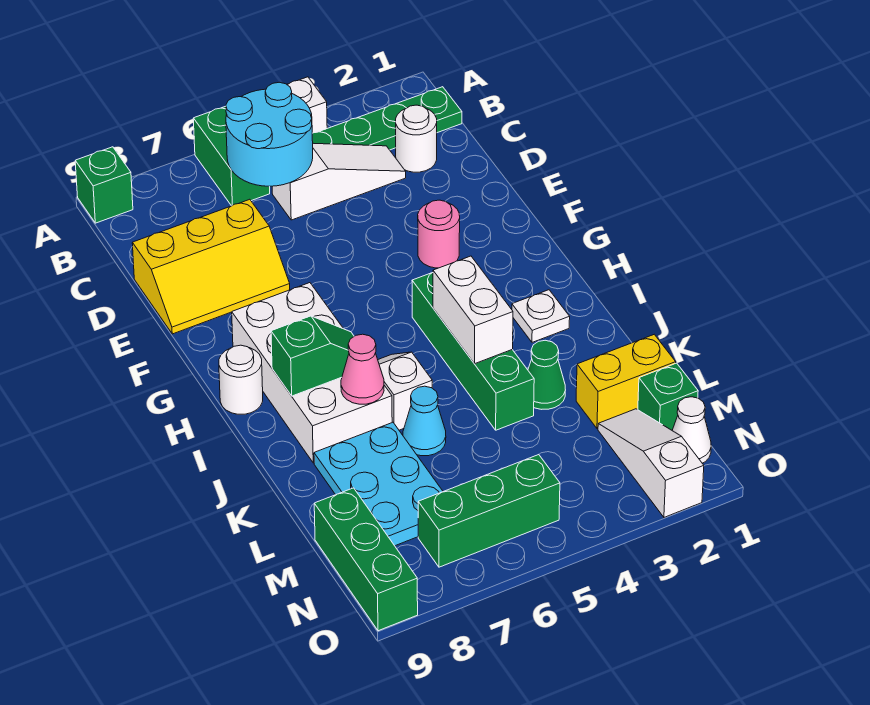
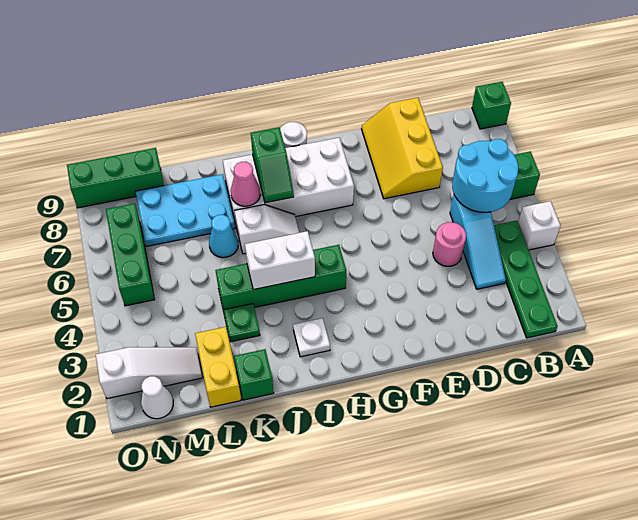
white 1x1 round brick [396,105,437,172] -> none
white 1x3 slope [272,143,406,220] -> cyan 1x3 slope [450,194,506,289]
pink 1x1 round brick [418,200,460,268] -> pink 1x1 round brick moved to [433,222,466,266]
green 1x1 cone [528,340,565,409] -> green 1x1 plate [223,304,260,342]
green 1x1 brick [638,363,698,430] -> green 1x1 brick moved to [234,349,274,400]

